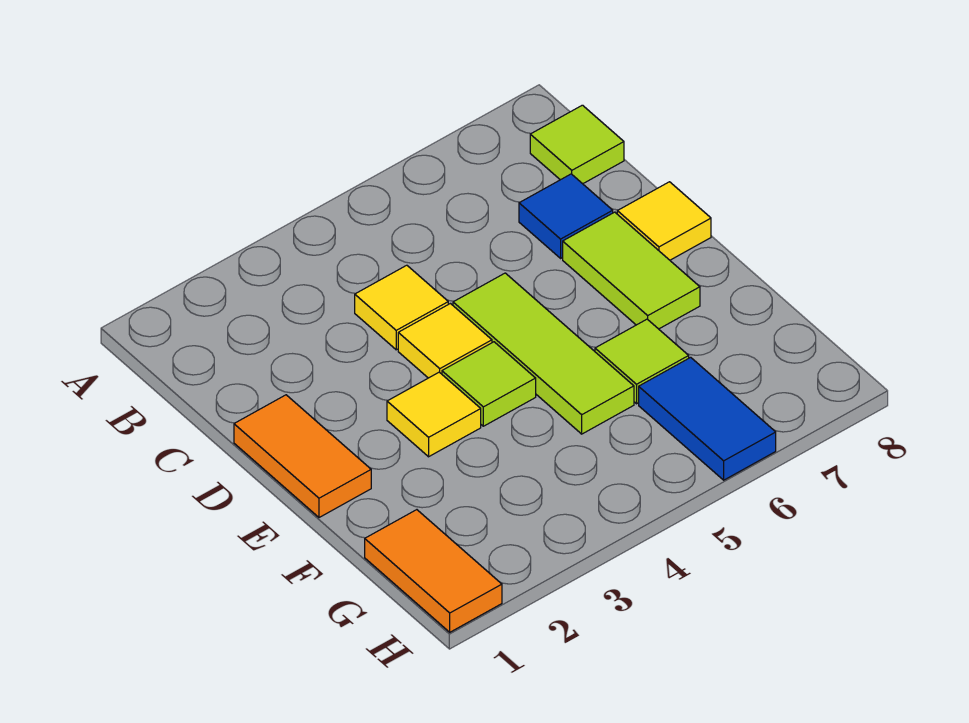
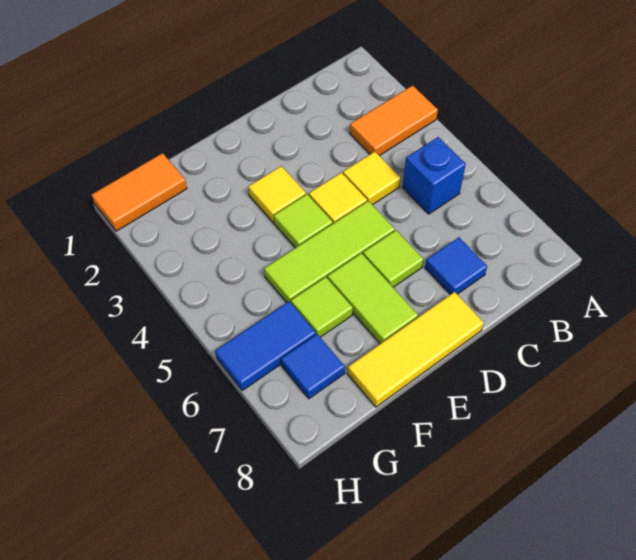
none -> blue 1x1 brick [402,137,466,214]
lime 1x1 tile [530,105,624,184] -> lime 1x1 tile moved to [363,230,423,287]
orange 1x2 tile [234,395,371,518] -> orange 1x2 tile moved to [350,85,438,156]
lime 1x2 tile [563,212,700,329] -> lime 1x2 tile turned to [328,253,418,344]
yellow 1x1 tile [617,182,711,260] -> yellow 1x3 tile [348,292,484,407]
none -> blue 1x1 tile [281,334,345,399]

